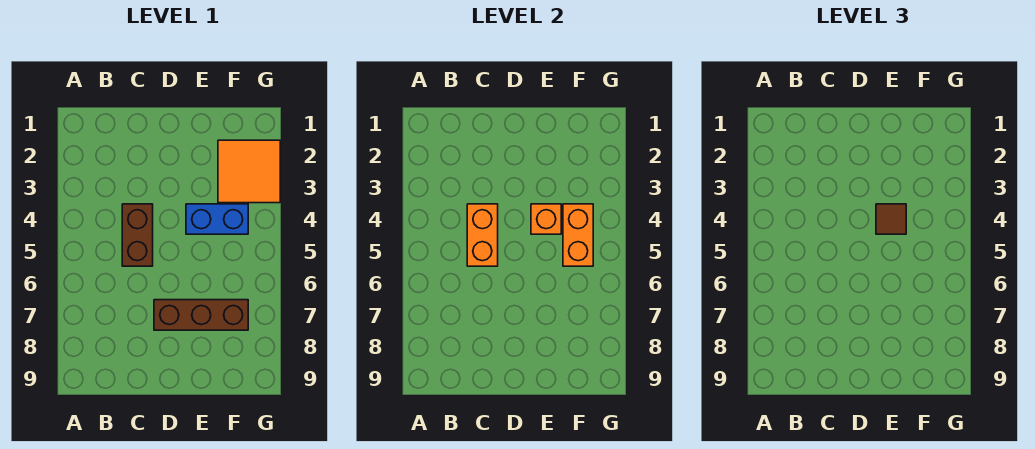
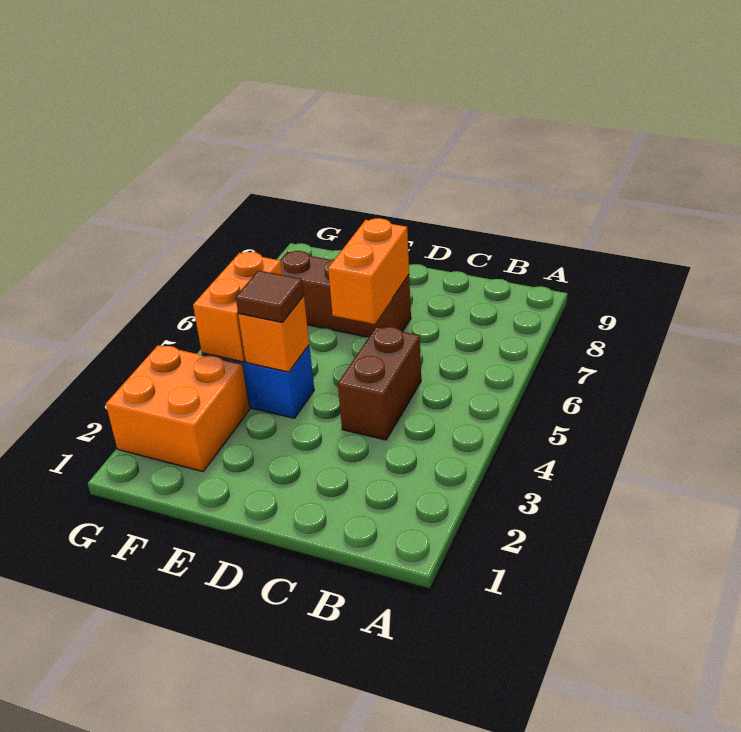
orange 1x2 brick [467,204,498,266] -> orange 1x2 brick moved to [328,218,409,324]
orange 2x2 tile [218,140,280,203] -> orange 2x2 brick [106,345,250,472]

